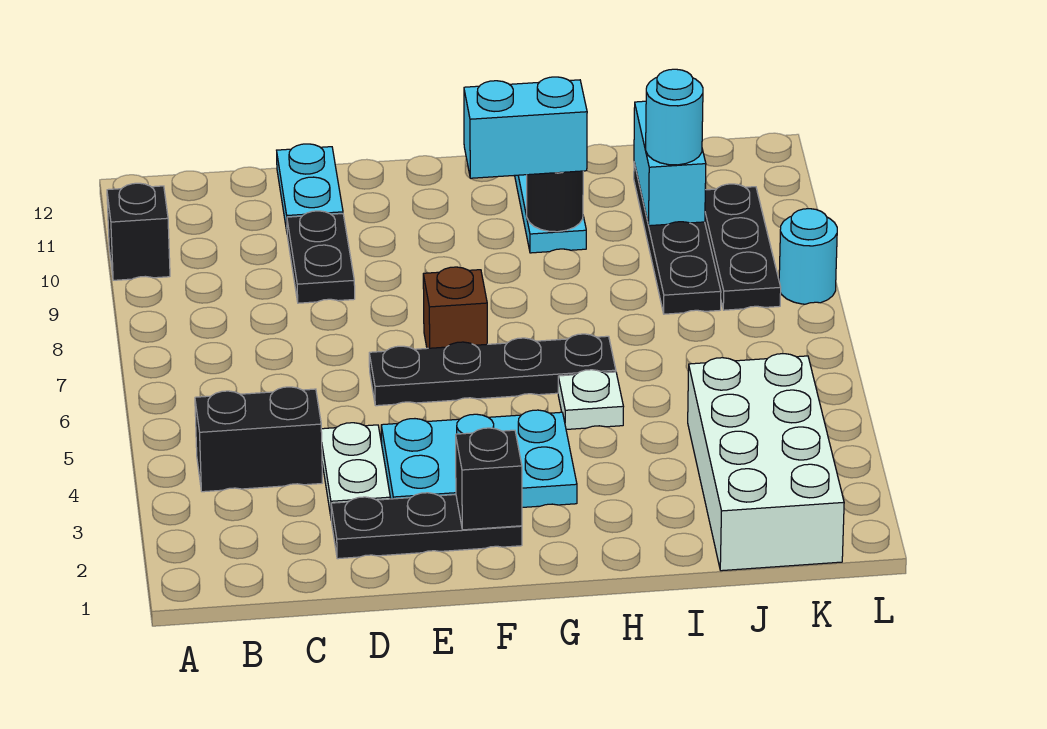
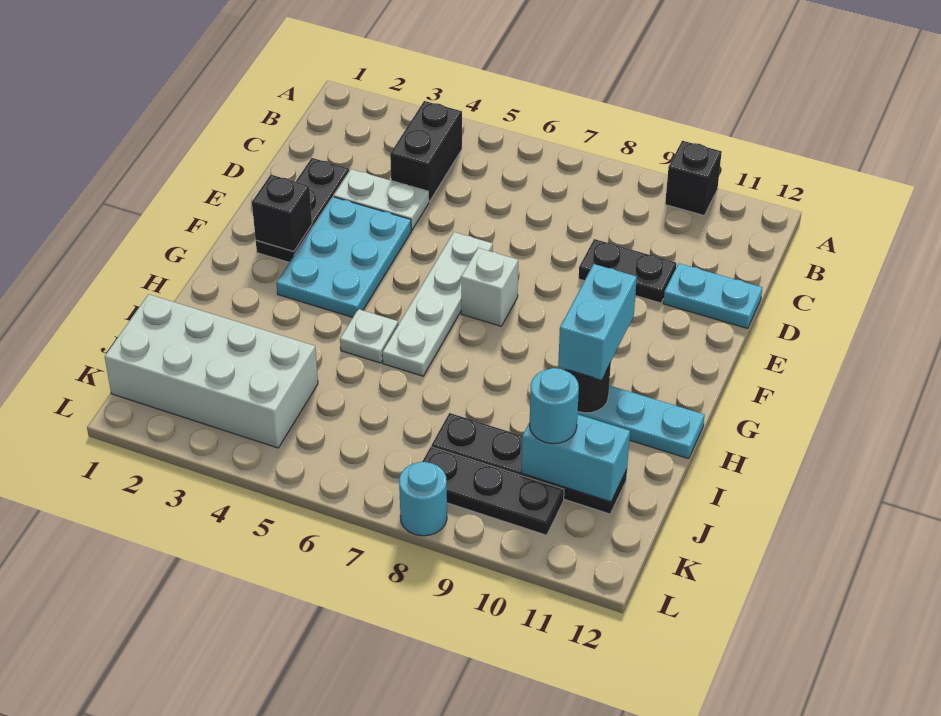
black 1x4 plate [369,334,616,406] -> white 1x4 plate [382,232,493,376]
brown 1x1 brick [423,267,487,348] -> white 1x1 brick [461,248,518,326]

